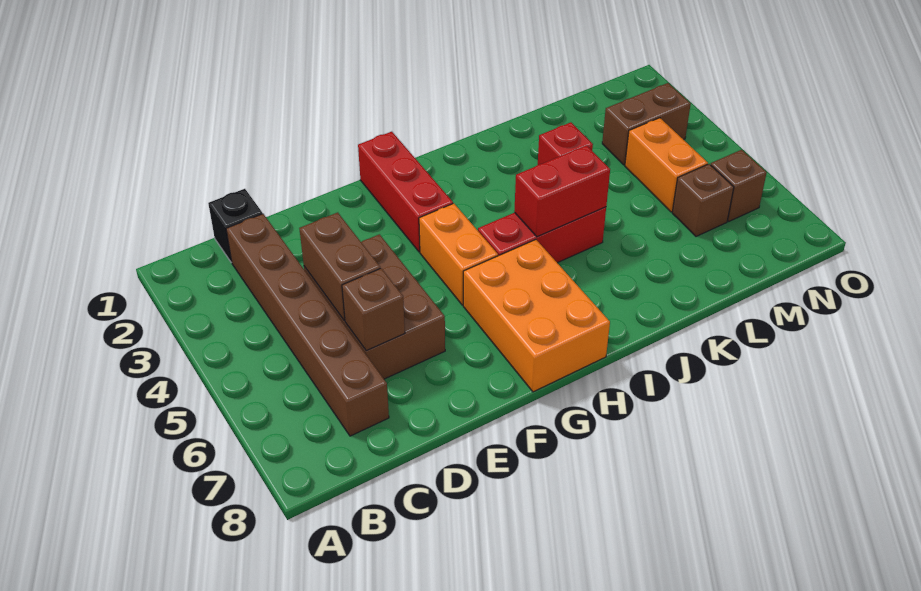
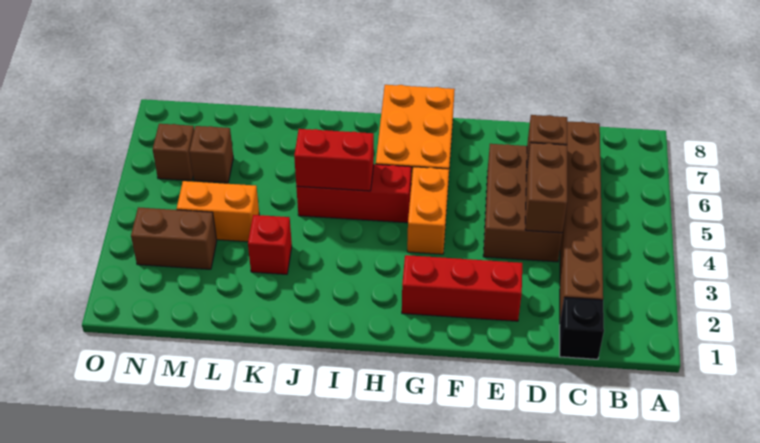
red 1x3 brick [358,132,453,252] -> red 1x3 brick turned to [402,255,522,321]
orange 1x2 brick [625,118,708,212] -> orange 1x2 brick turned to [177,181,259,242]

